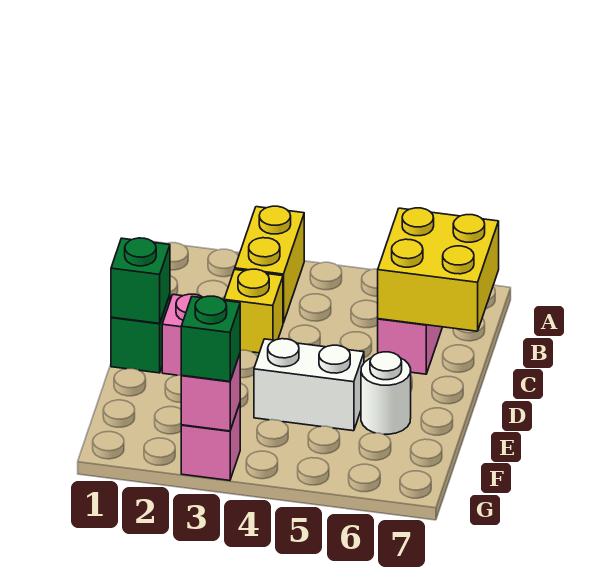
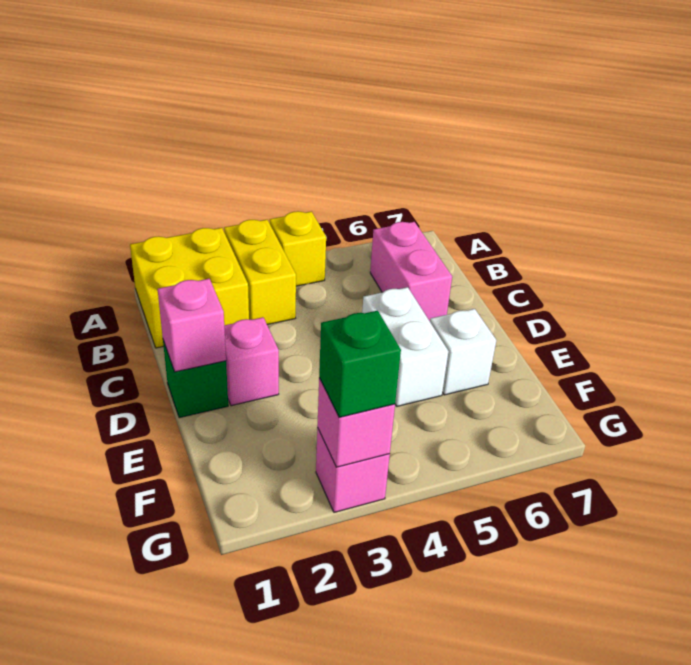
yellow 2x2 brick [378,208,499,331] -> yellow 2x2 brick moved to [130,228,249,348]
yellow 1x1 brick [224,269,283,353] -> yellow 1x1 brick moved to [270,211,326,286]
green 1x1 brick [111,238,170,323] -> pink 1x1 brick [158,279,226,372]
white 1x2 brick [254,339,364,431] -> white 1x2 brick turned to [362,287,449,406]
white 1x1 round brick [361,352,411,434] -> white 1x1 brick [430,309,496,395]

